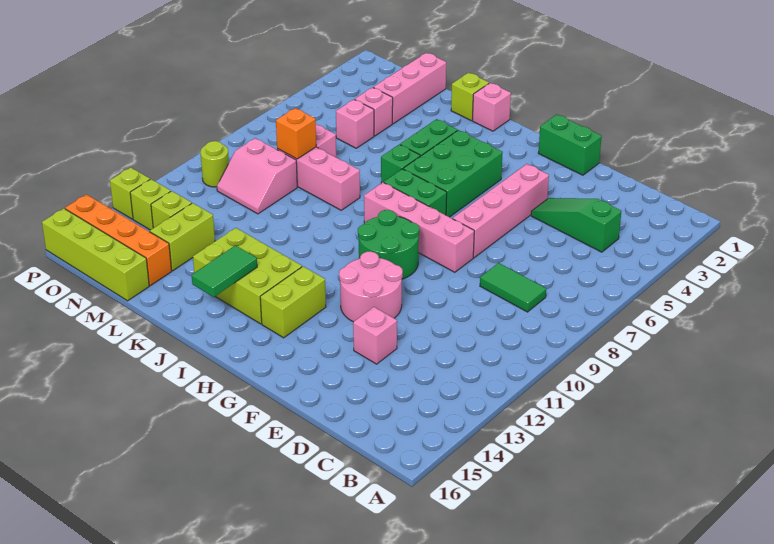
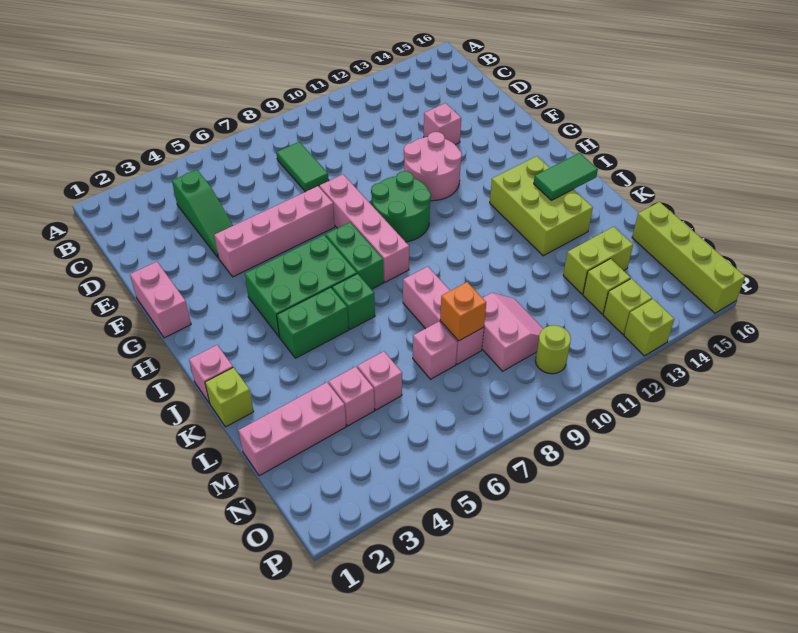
green 1x2 brick [538,114,602,175] -> pink 1x2 brick [130,262,191,338]
lime 1x2 brick [260,266,326,338] -> none
orange 1x4 brick [65,195,172,286] -> none

